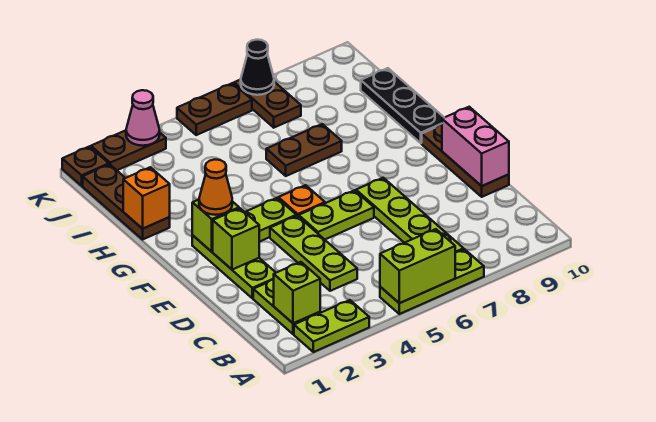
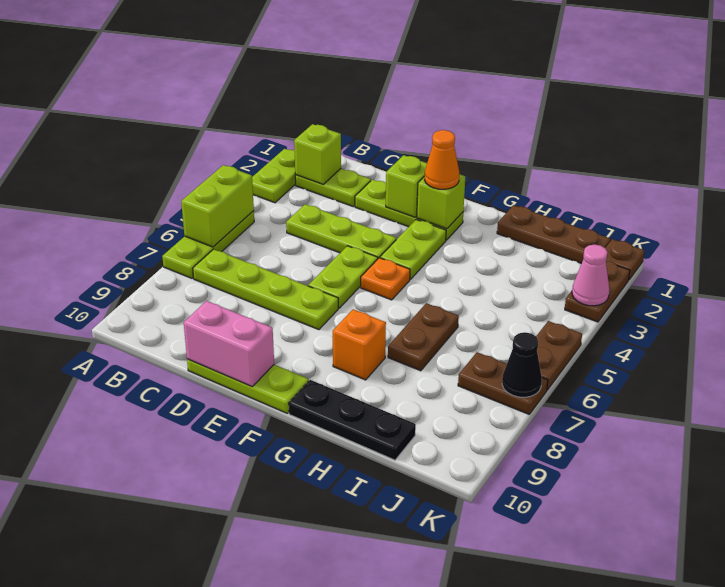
brown 1x3 plate [422,124,509,197] -> lime 1x3 plate [187,359,309,413]
orange 1x1 brick [123,167,170,229] -> orange 1x1 brick moved to [333,309,386,380]

